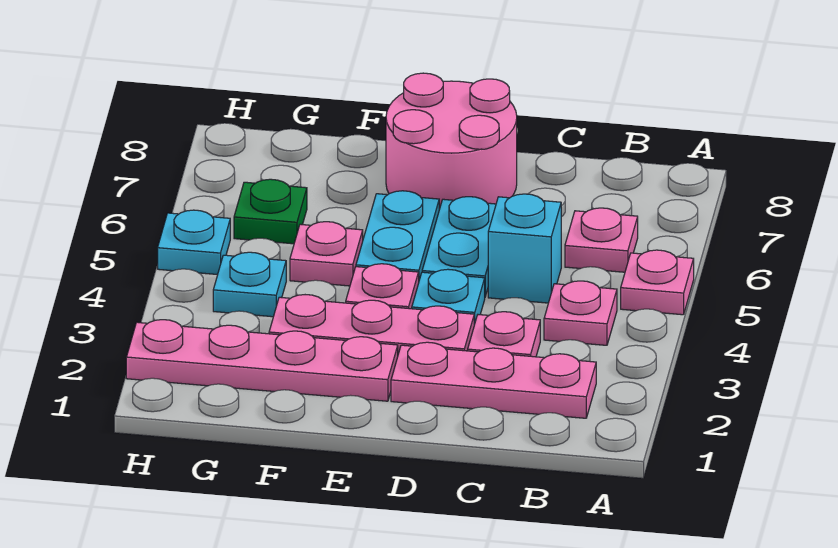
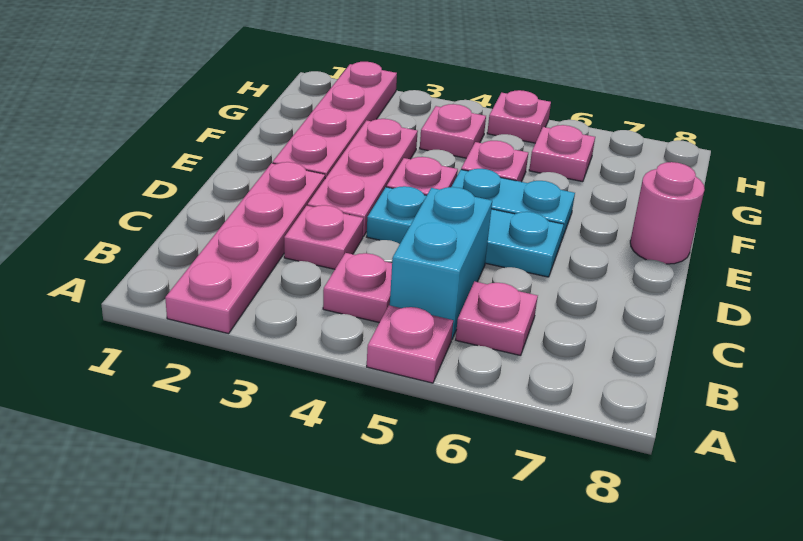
pink 1x3 plate [391,342,596,418] -> pink 1x4 plate [165,162,325,334]
cyan 1x1 brick [488,194,561,303] -> cyan 1x2 brick [390,187,492,339]
pink 2x2 round brick [386,73,517,209] -> pink 1x1 round brick [630,162,705,264]
cyan 1x1 plate [213,252,286,317] -> pink 1x1 plate [420,104,486,158]
green 1x1 plate [234,179,307,244] -> pink 1x1 plate [529,125,595,182]
cyan 1x1 plate [158,210,230,275] -> pink 1x1 plate [487,90,551,143]

